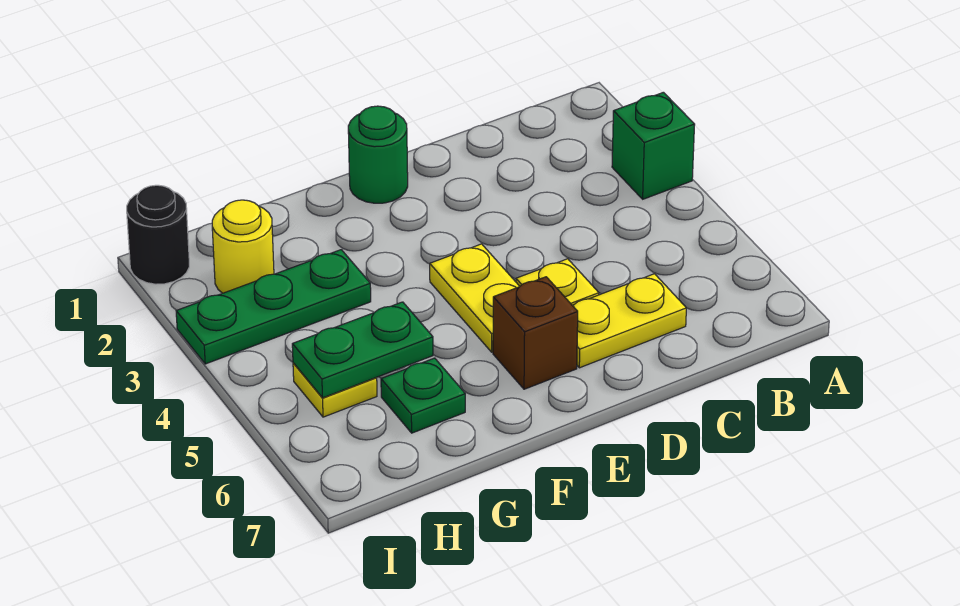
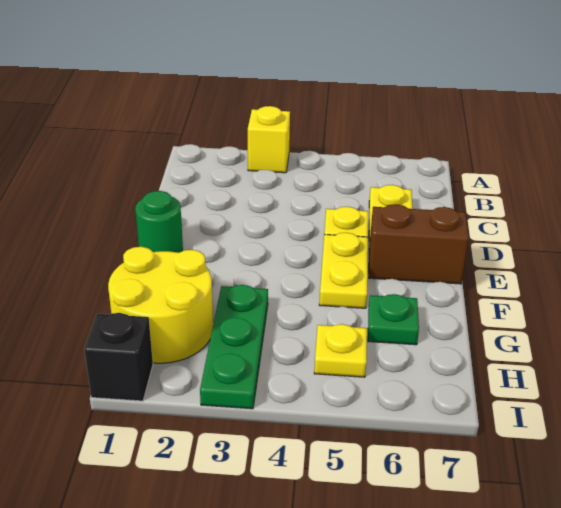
green 1x1 brick [612,92,695,199] -> yellow 1x1 brick [248,106,290,173]
yellow 1x2 plate [430,244,520,352] -> yellow 1x2 plate turned to [319,233,368,308]
brown 1x1 brick [493,277,578,389] -> brown 1x2 brick [369,204,469,284]
green 1x2 plate [292,302,433,398] -> none
yellow 1x1 round brick [212,200,274,293] -> yellow 2x2 round brick [108,247,213,363]
black 1x1 round brick [127,185,189,284] -> black 1x1 brick [84,313,153,401]

